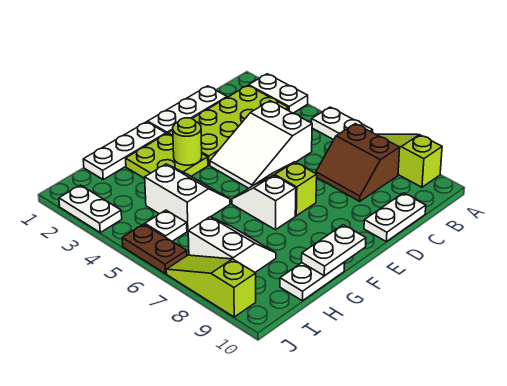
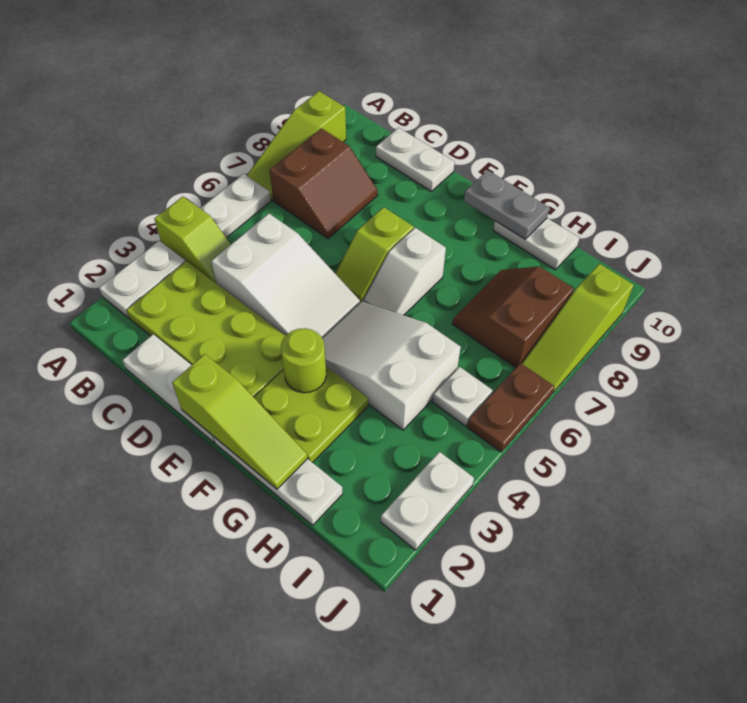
none -> lime 1x2 slope [154,197,231,283]
none -> lime 1x3 slope [172,354,308,489]
white 1x2 plate [302,225,366,276] -> grey 1x2 plate [464,170,549,239]
white 2x2 slope [145,164,230,231] -> white 2x3 slope [322,302,461,430]
white 2x2 slope [188,217,276,272] -> brown 2x2 slope [452,266,574,368]

